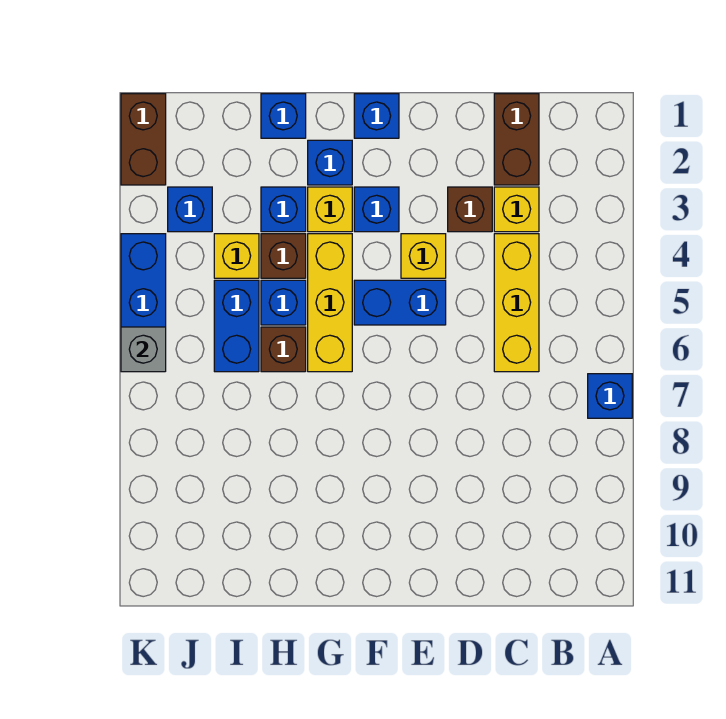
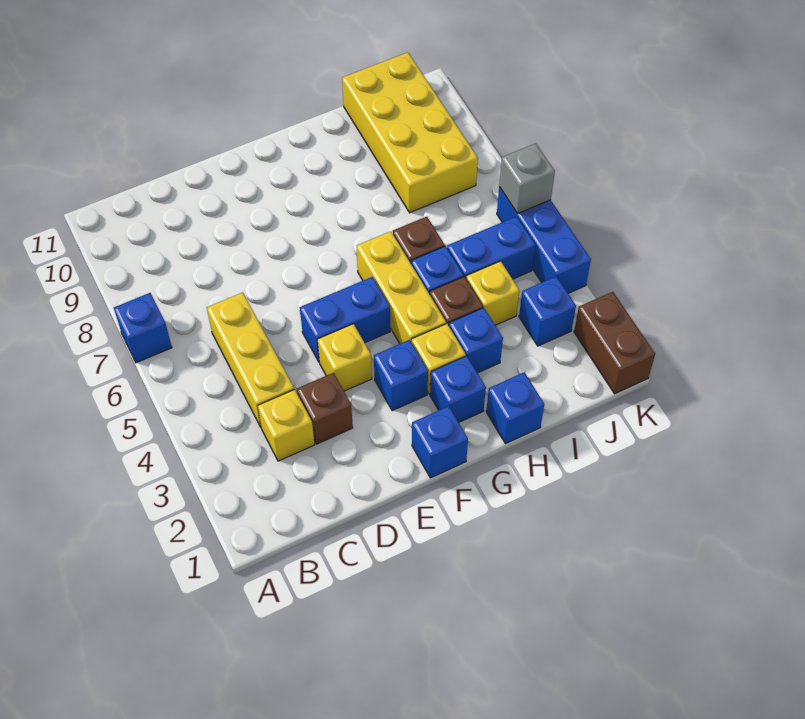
brown 1x2 brick [494,94,539,185] -> none
blue 1x2 brick [214,280,259,372] -> blue 1x2 brick turned to [447,216,535,279]
none -> yellow 2x4 brick [342,52,478,213]

